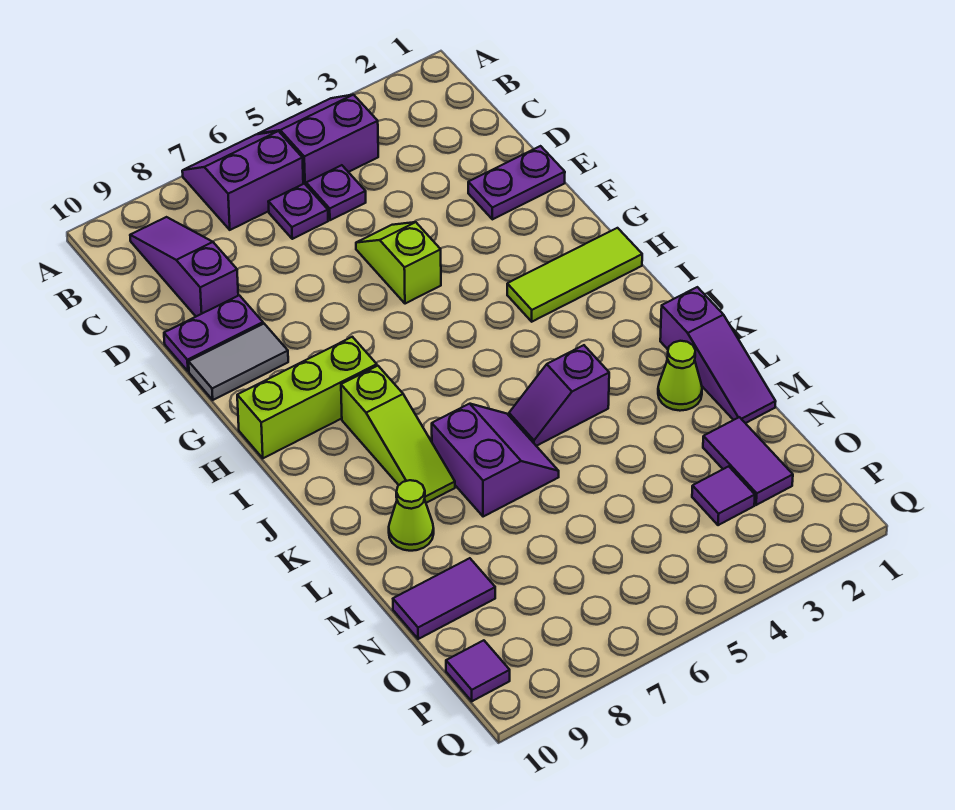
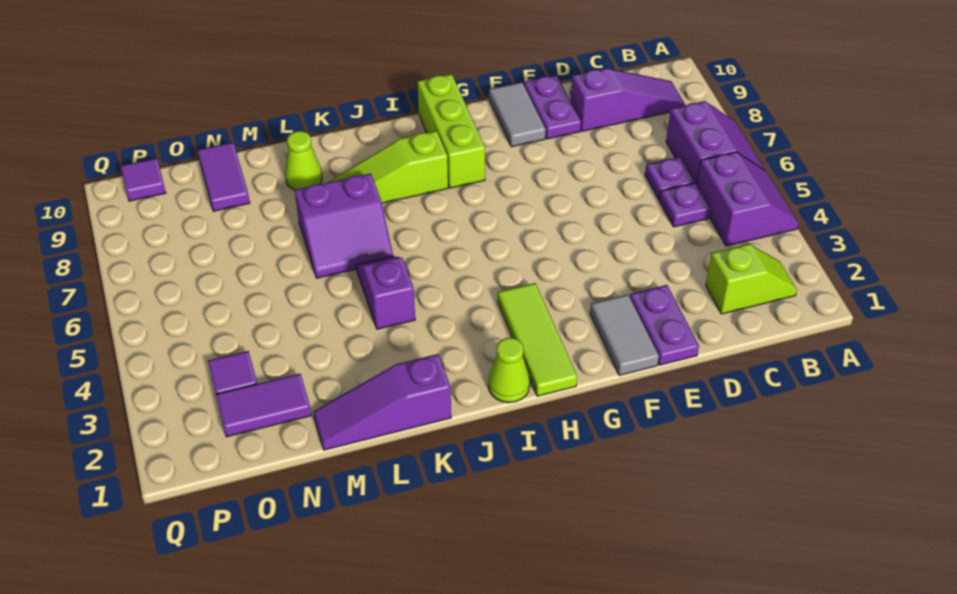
lime 1x2 slope [356,222,441,304] -> lime 1x2 slope moved to [706,244,797,314]
none -> grey 1x2 tile [590,294,659,375]
lime 1x1 cone [658,341,702,411] -> lime 1x1 cone moved to [488,338,530,403]

